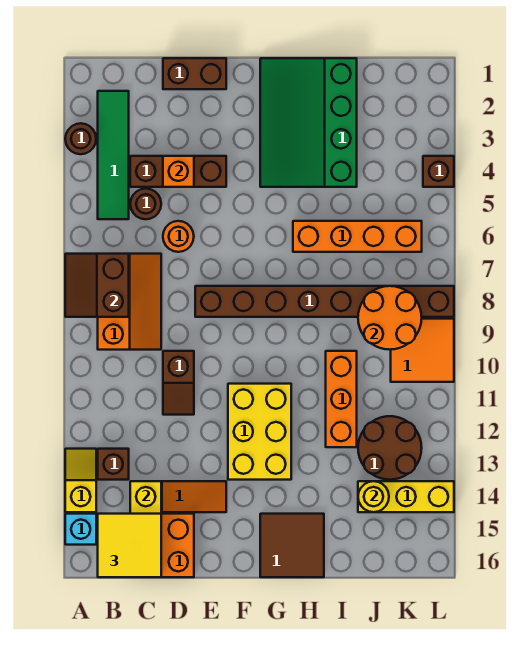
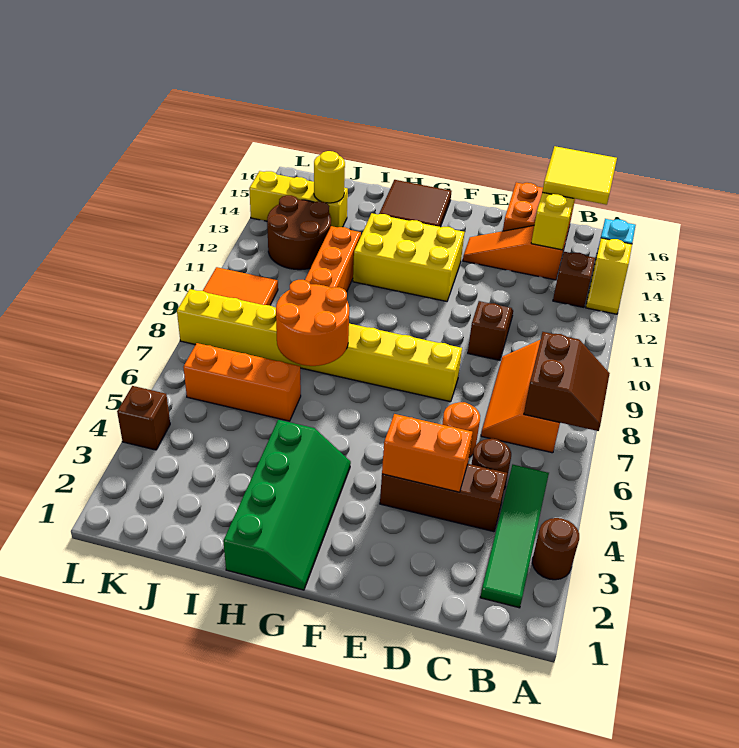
brown 1x2 brick [163,58,226,89] -> none
orange 1x1 brick [163,156,194,187] -> orange 1x2 brick [382,414,472,492]
brown 1x8 brick [195,286,454,317] -> yellow 1x8 brick [177,289,462,402]
yellow 2x3 brick [228,384,291,480] -> yellow 2x3 brick turned to [353,213,465,301]
green 3x4 slope [260,58,357,187] -> green 2x4 slope [223,420,351,590]
orange 1x4 brick [293,221,422,252] -> orange 1x3 brick [183,343,301,421]
orange 2x2 round brick [358,286,422,350] -> orange 2x2 round brick moved to [276,280,349,366]

